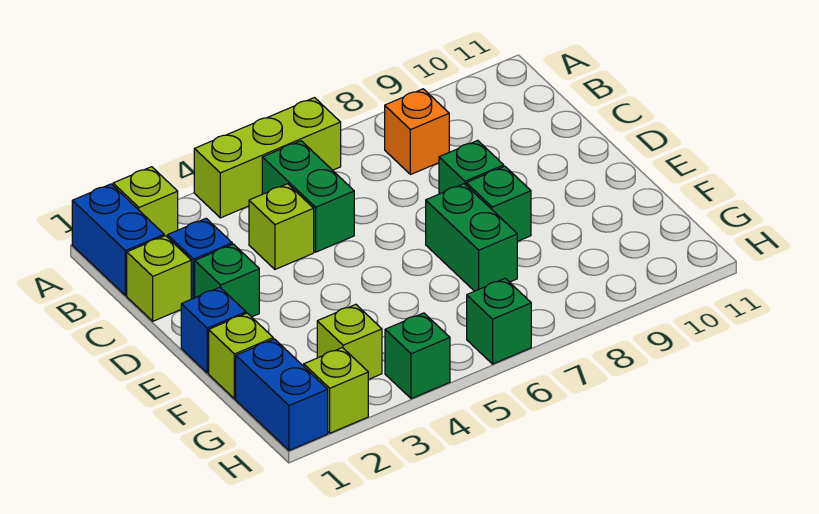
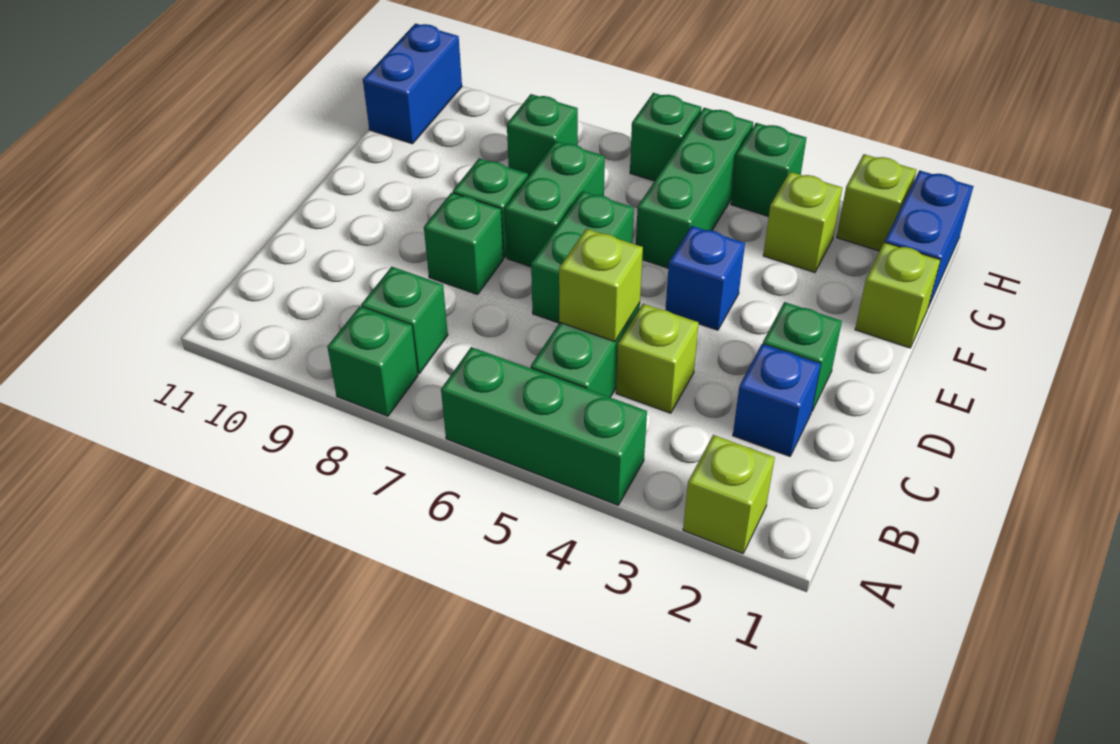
blue 1x2 brick [72,184,164,296] -> blue 1x2 brick moved to [363,24,462,144]
lime 1x3 brick [194,98,341,218] -> green 1x3 brick [441,347,647,505]
none -> green 1x1 brick [327,307,418,416]
orange 1x1 brick [385,89,449,175] -> green 1x1 brick [361,267,448,374]
lime 1x1 brick [127,236,191,321] -> lime 1x1 brick moved to [559,229,643,342]
none -> green 1x2 brick [531,191,634,323]
blue 1x1 brick [181,287,246,373] -> blue 1x1 brick moved to [666,226,745,330]
none -> green 1x3 brick [636,108,753,268]
none -> green 1x1 brick [507,94,578,177]

